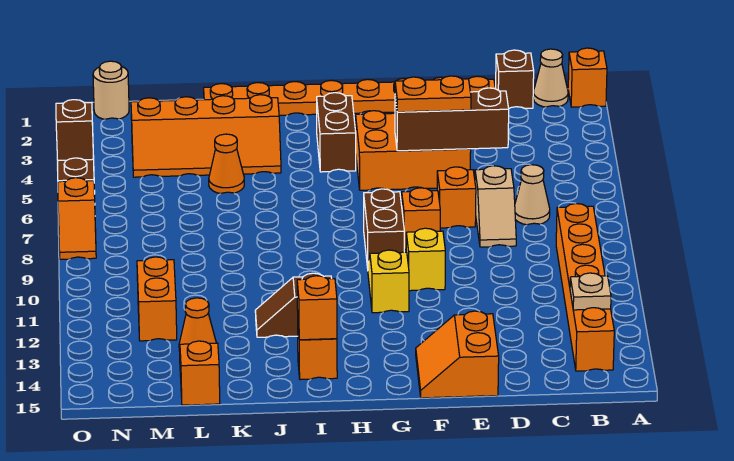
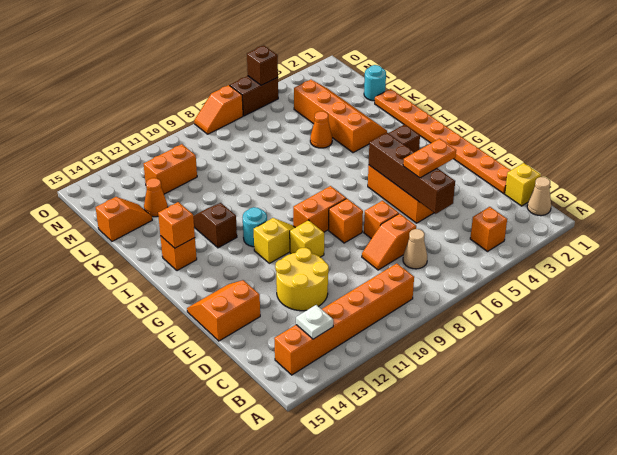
orange 1x1 brick [568,48,607,107] -> orange 1x1 brick moved to [470,207,507,251]
tan 1x1 plate [570,273,611,310] -> white 1x1 plate [296,305,333,339]
brown 1x1 brick [496,50,534,108] -> yellow 1x1 brick [505,163,541,206]
brown 1x3 brick [395,88,509,151] -> brown 1x4 brick [369,133,455,214]
tan 1x2 slope [475,166,516,247] -> orange 1x2 slope [362,213,416,270]
none -> yellow 2x2 round brick [275,248,329,311]
orange 1x2 plate [395,76,471,112] -> orange 1x2 plate turned to [403,139,456,178]
brown 1x2 brick [364,189,404,268] -> orange 1x2 brick [293,186,346,232]
none -> cyan 1x1 round brick [243,207,267,247]
orange 2x4 slope [131,95,281,177] -> orange 2x4 slope turned to [294,80,387,153]
none -> cyan 1x1 round brick [364,65,386,101]
tan 1x1 round brick [93,61,129,119] -> none

